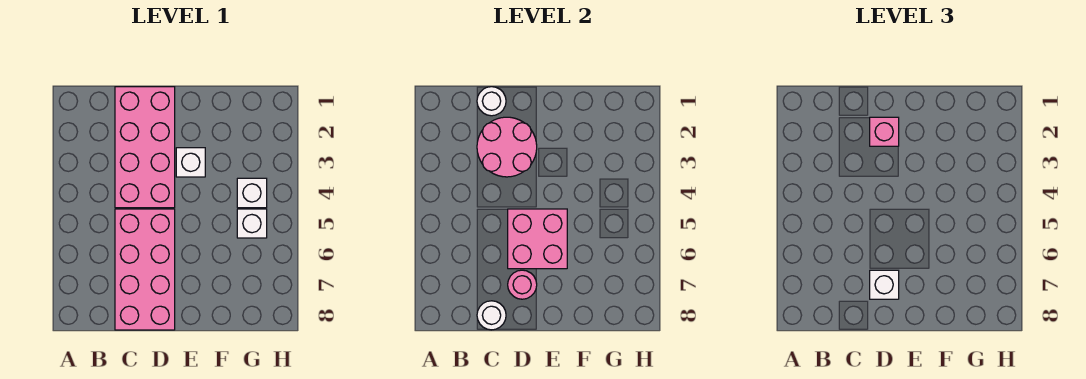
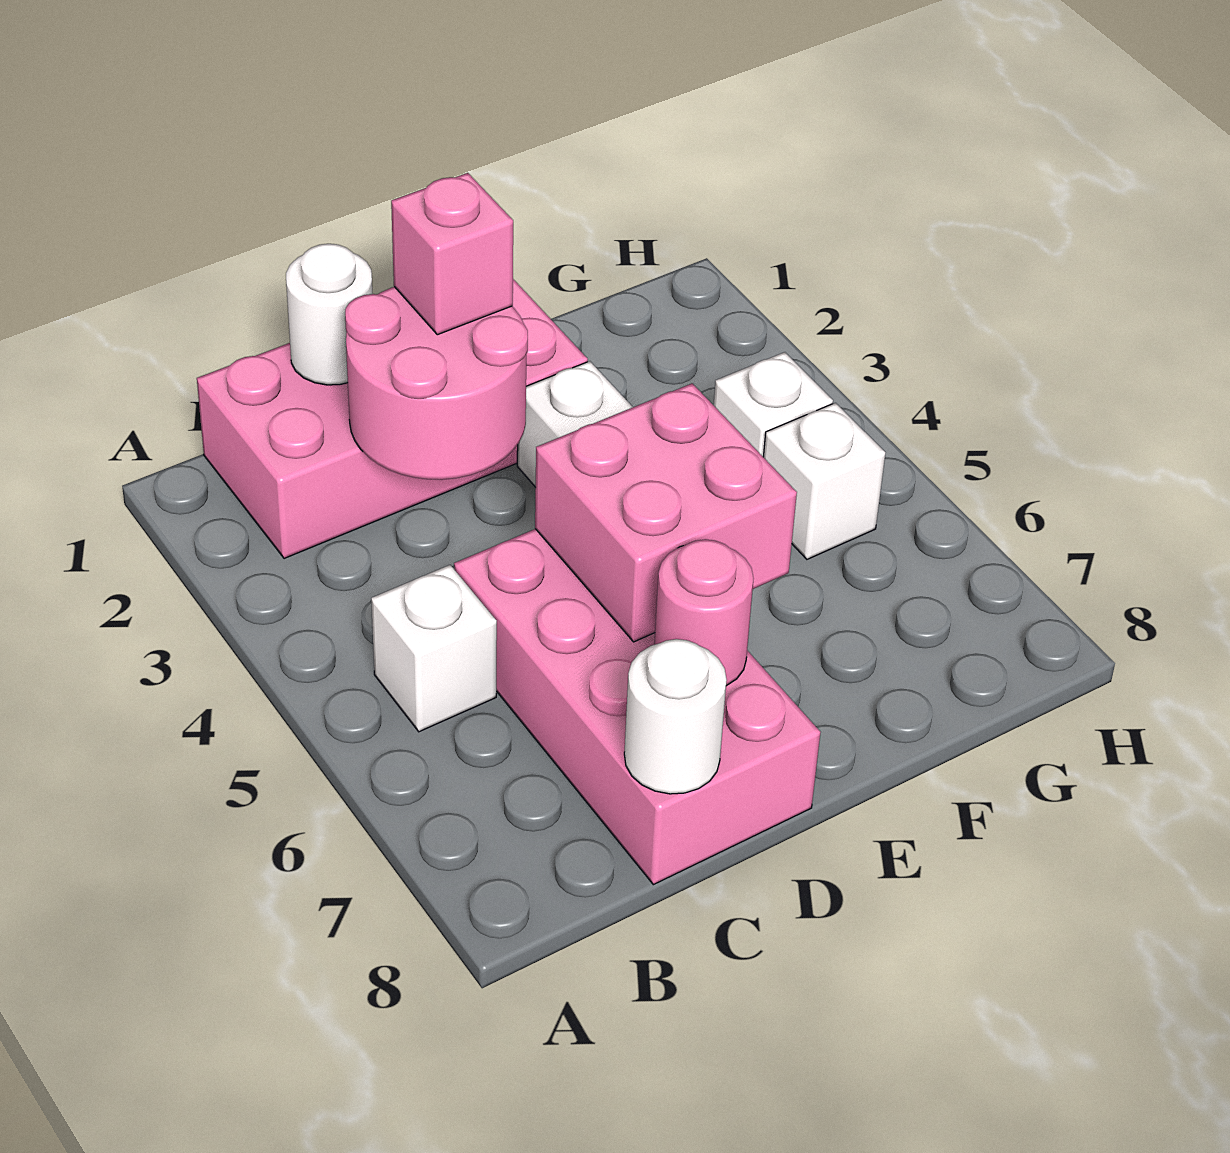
pink 2x4 brick [115,87,175,208] -> pink 2x4 brick turned to [197,279,588,559]
white 1x1 brick [870,270,899,299] -> white 1x1 brick moved to [371,565,497,732]

